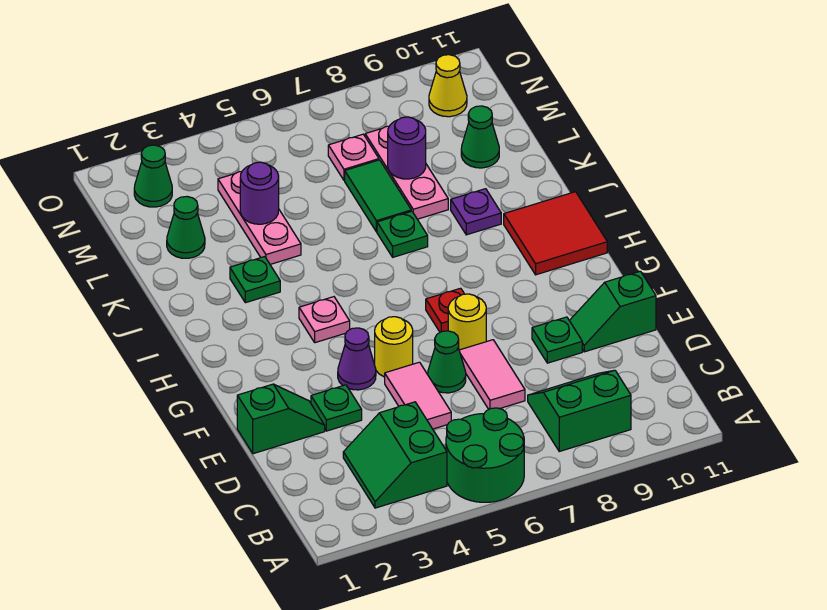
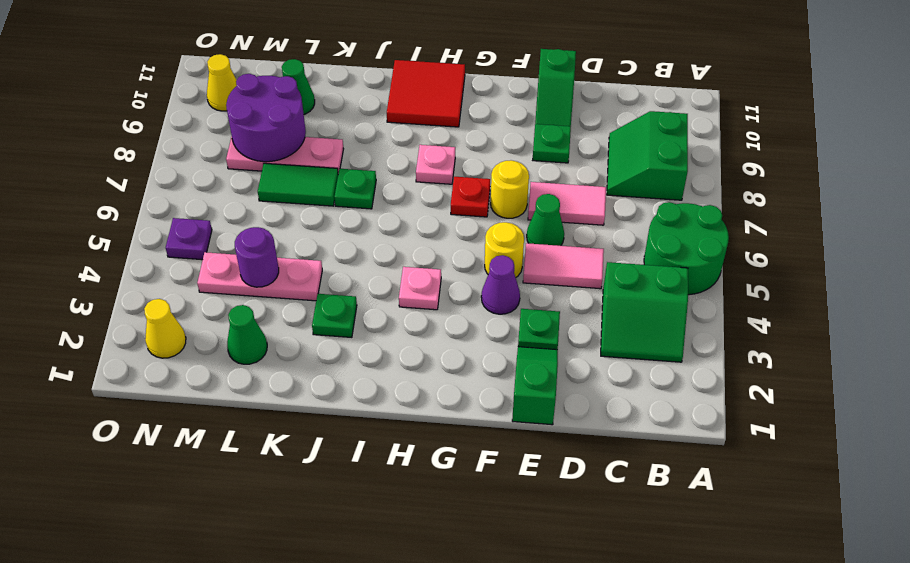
purple 1x1 plate [451,189,501,235] -> purple 1x1 plate moved to [166,218,212,260]
purple 1x1 round brick [388,117,426,179] -> purple 2x2 round brick [226,74,306,162]
pink 1x1 plate [328,134,379,180] -> pink 1x1 plate moved to [416,145,455,184]
green 1x1 cone [134,145,172,207] -> yellow 1x1 cone [144,299,186,358]

